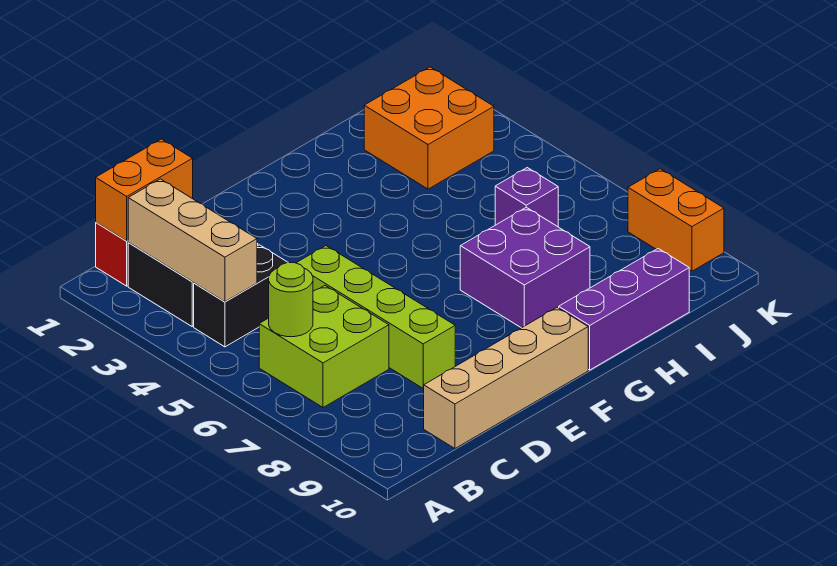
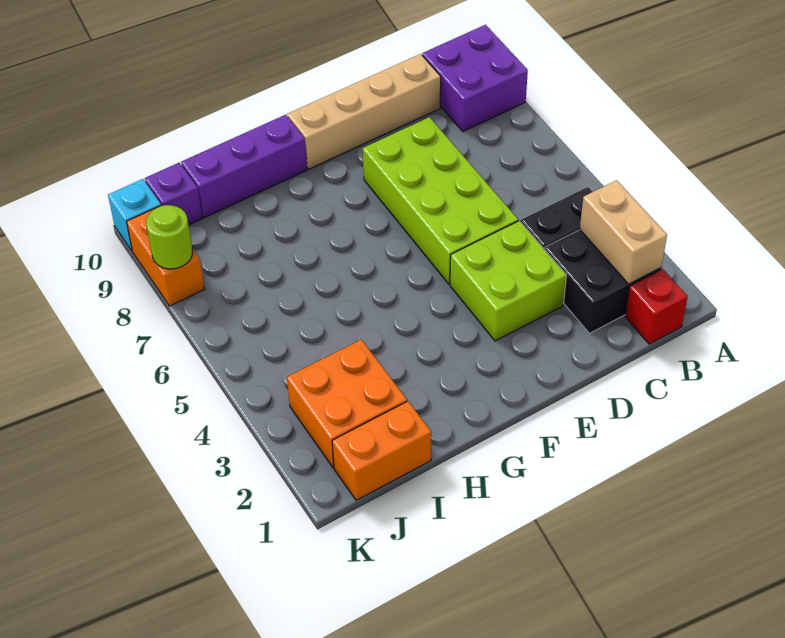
orange 1x2 brick [96,139,193,241] -> orange 1x2 brick moved to [332,401,431,500]
tan 1x3 brick [128,179,257,302] -> tan 1x2 brick [580,180,667,284]
lime 2x2 brick [259,286,389,407] -> lime 2x2 brick moved to [450,221,566,341]
lime 1x1 round brick [269,263,313,337] -> lime 1x1 round brick moved to [146,205,192,269]
lime 1x4 brick [297,246,455,388] -> lime 2x4 brick [363,117,518,284]
purple 2x2 brick [460,207,590,328] -> purple 2x2 brick moved to [422,25,528,131]
purple 1x1 brick [495,168,558,227] -> purple 1x1 brick moved to [145,163,202,225]
none -> cyan 1x1 brick [108,179,161,251]

